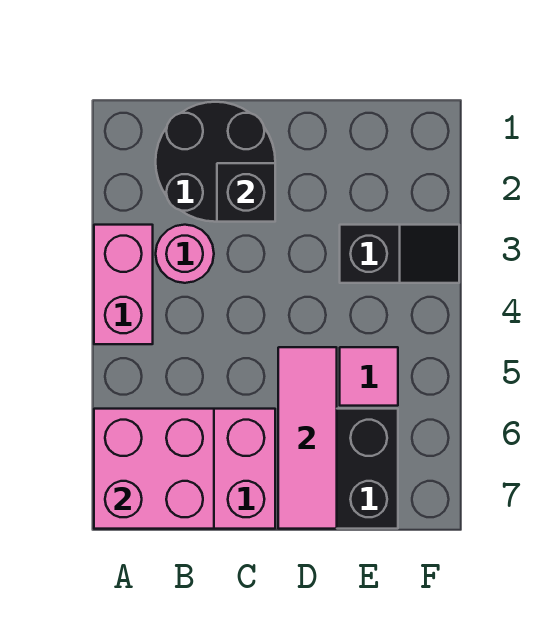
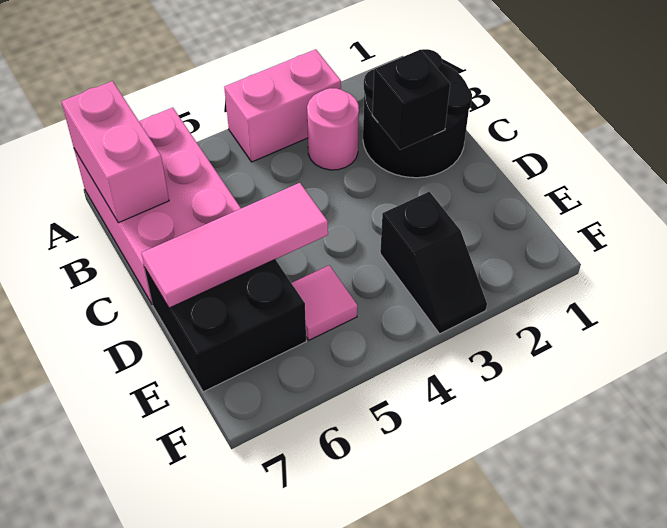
pink 2x2 brick [94,409,214,529] -> pink 1x2 brick [61,81,169,223]

